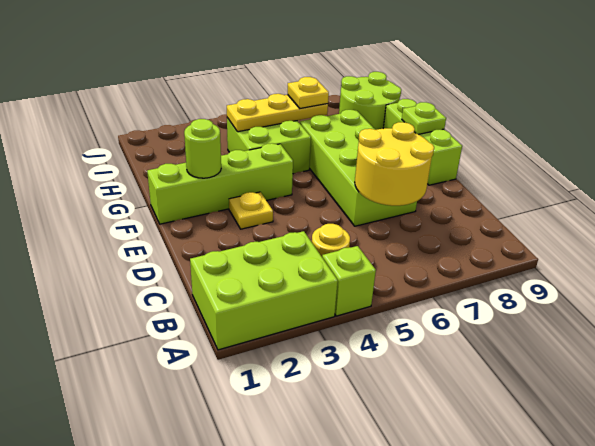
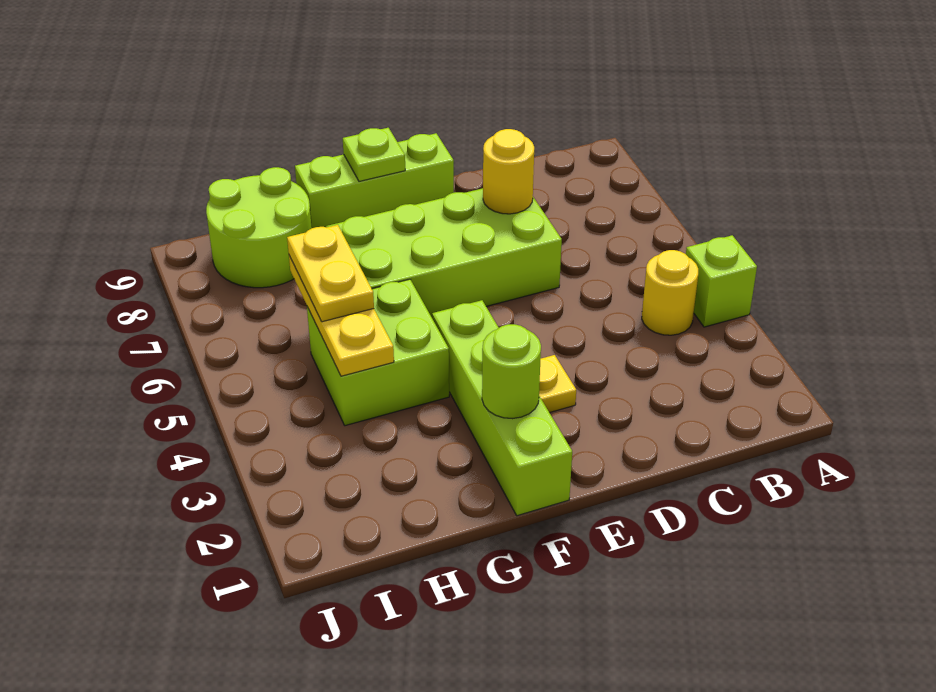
lime 2x3 brick [190,231,338,350] -> none
yellow 2x2 round brick [355,122,434,206] -> yellow 1x1 round brick [483,129,534,214]
yellow 1x1 plate [288,77,329,109] -> yellow 1x2 plate [287,225,374,322]

